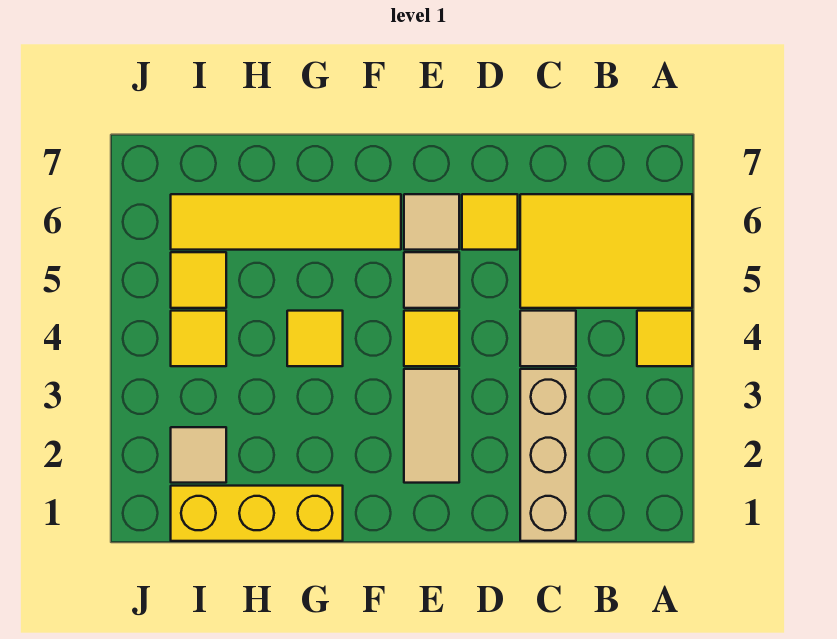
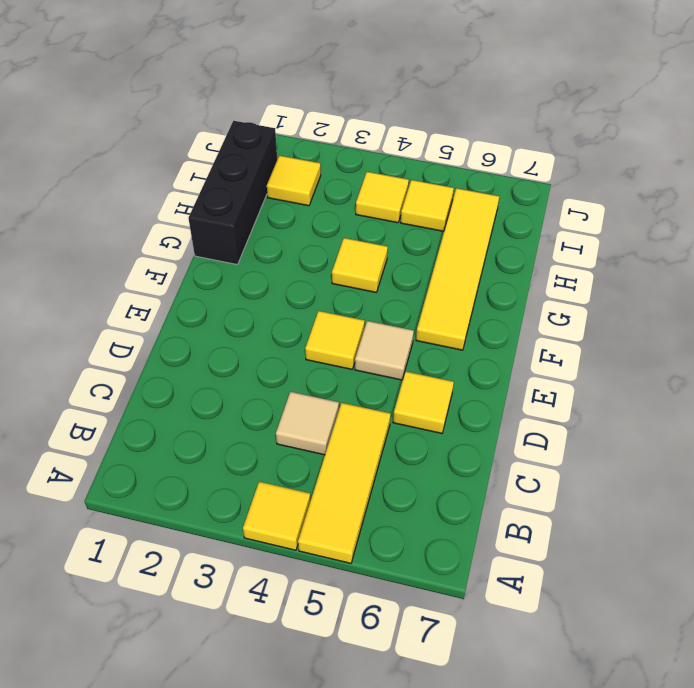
yellow 2x3 tile [520,194,692,308] -> yellow 1x3 tile [298,403,391,563]
tan 1x3 brick [520,369,576,541] -> none
tan 1x2 tile [404,369,459,483] -> none
tan 1x1 tile [404,194,459,250] -> none
yellow 1x3 brick [171,486,343,541] -> black 1x3 brick [188,121,277,265]
tan 1x1 tile [171,427,226,483] -> yellow 1x1 tile [267,155,321,206]

